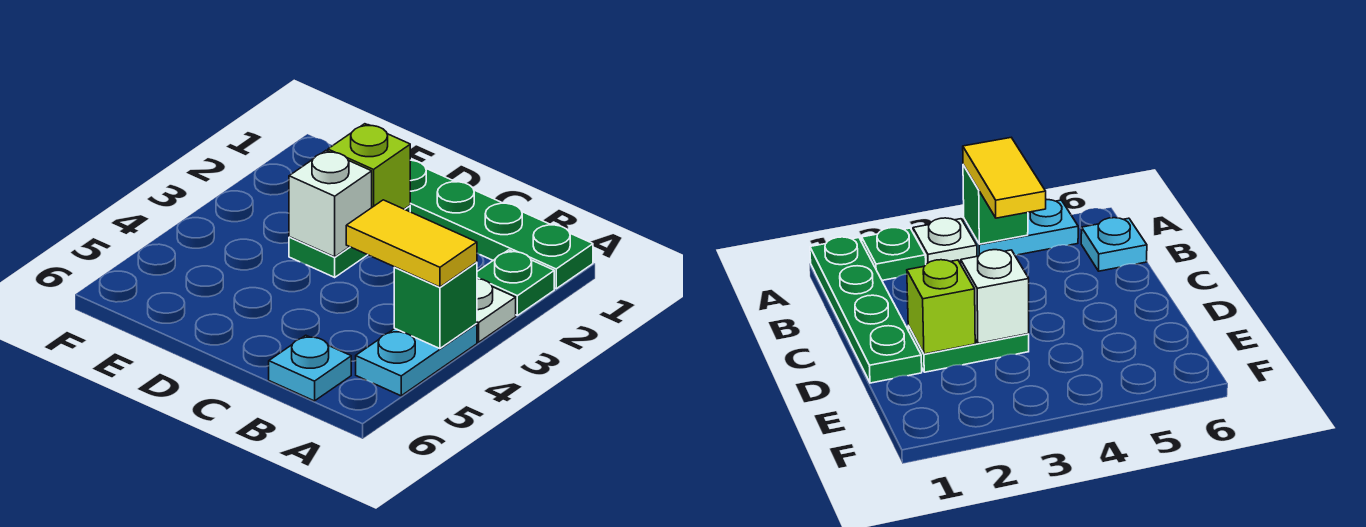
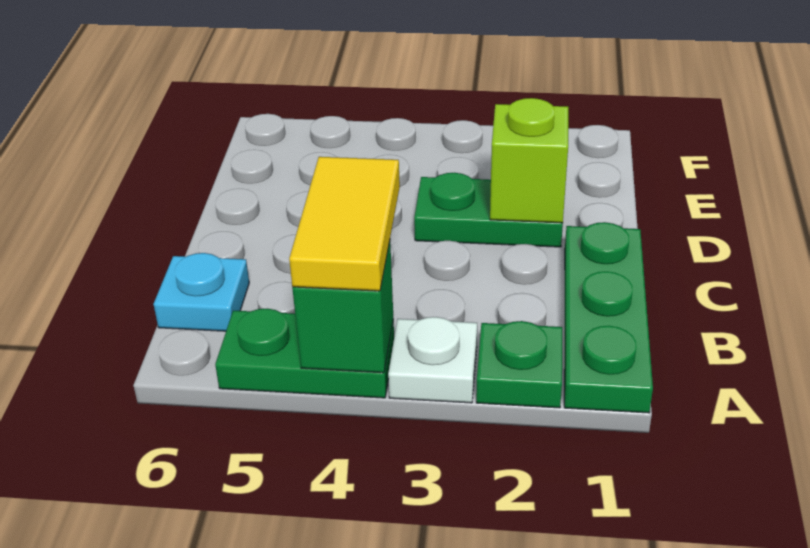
green 1x4 plate [410,160,593,289] -> green 1x3 plate [564,222,653,413]
cyan 1x2 plate [356,324,477,396] -> green 1x2 plate [215,309,394,398]
white 1x1 brick [289,151,372,257] -> none

